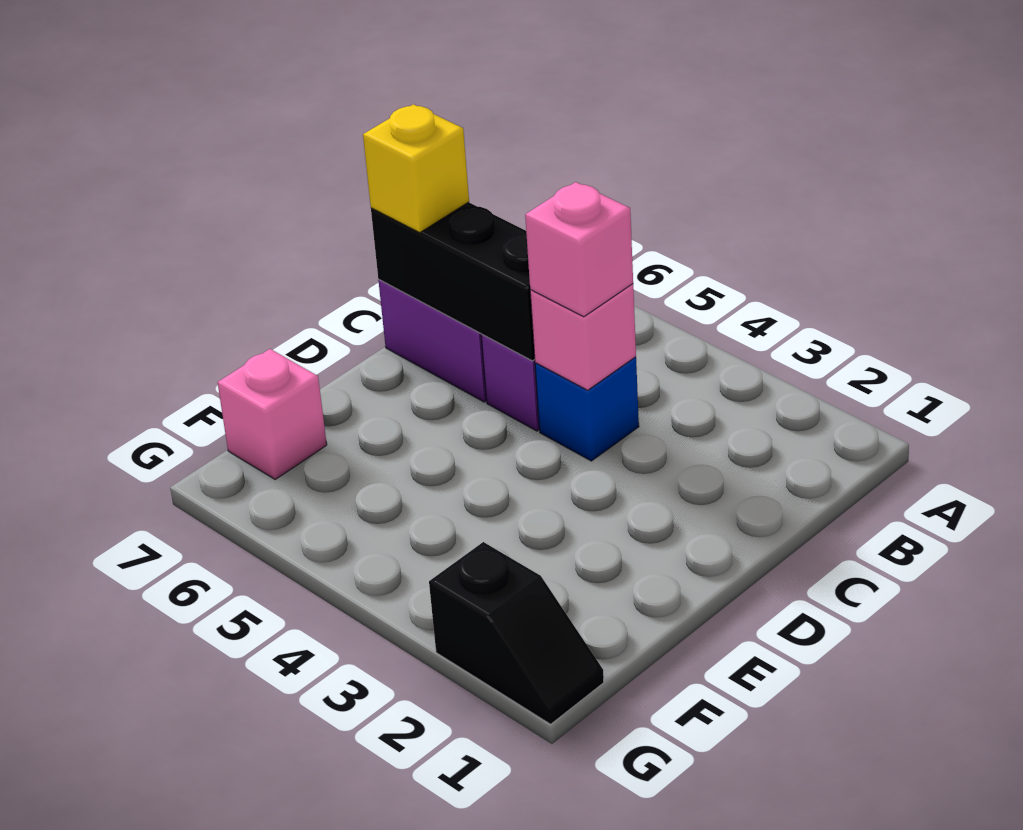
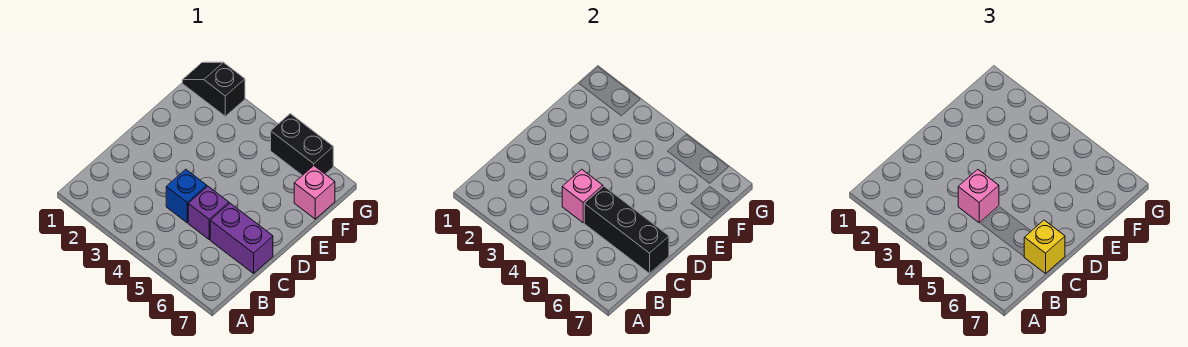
none -> black 1x2 brick [271,114,333,175]

